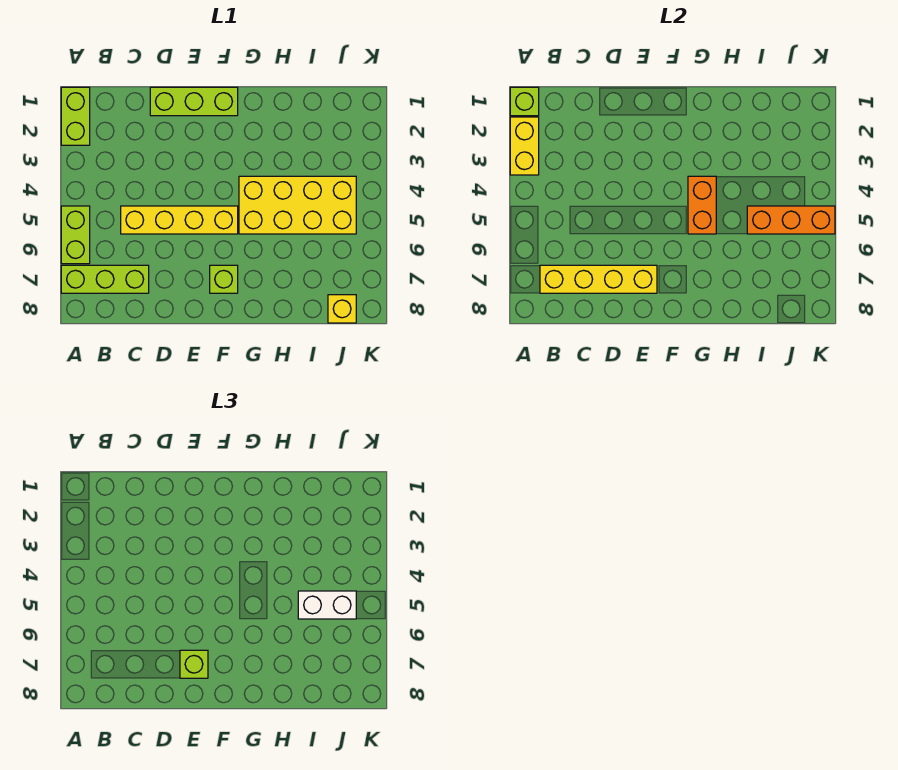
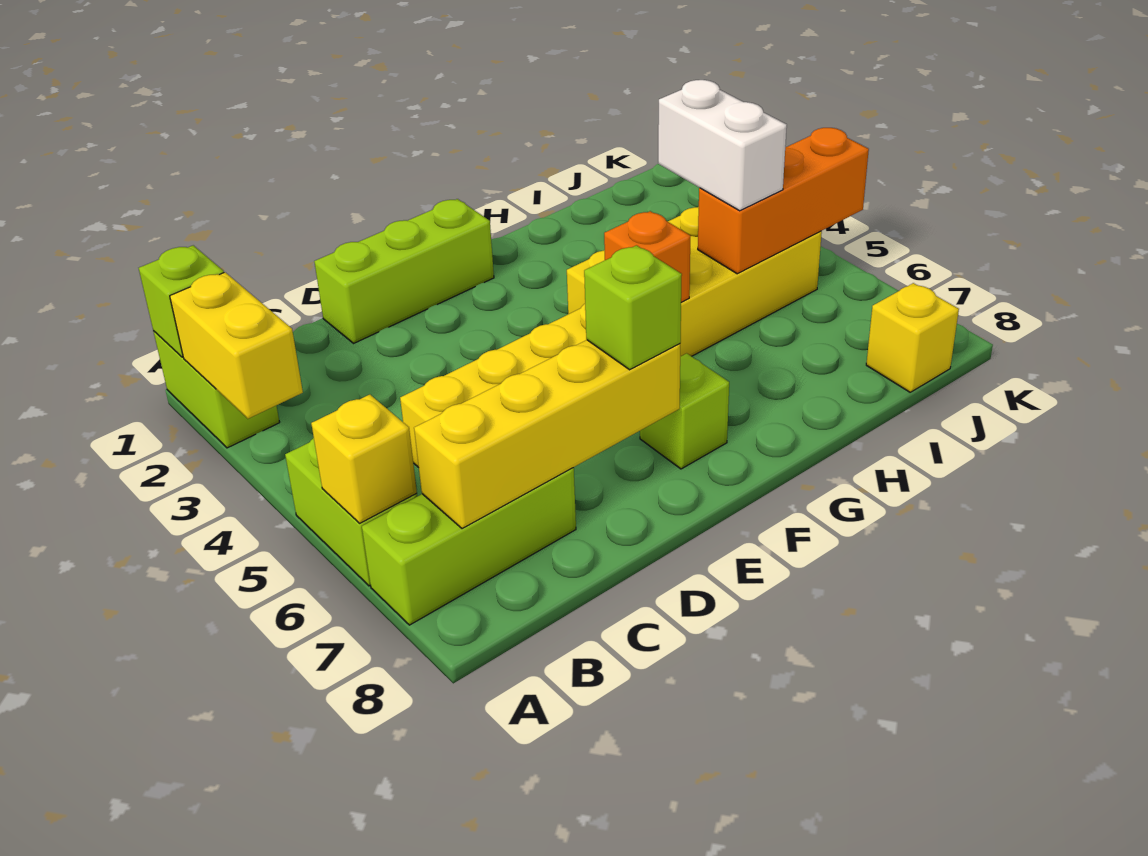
none -> yellow 1x1 brick [311,395,417,523]
orange 1x2 brick [688,176,716,234] -> orange 1x1 brick [604,211,690,302]
white 1x2 brick [298,591,356,619] -> white 1x2 brick turned to [658,80,787,211]

